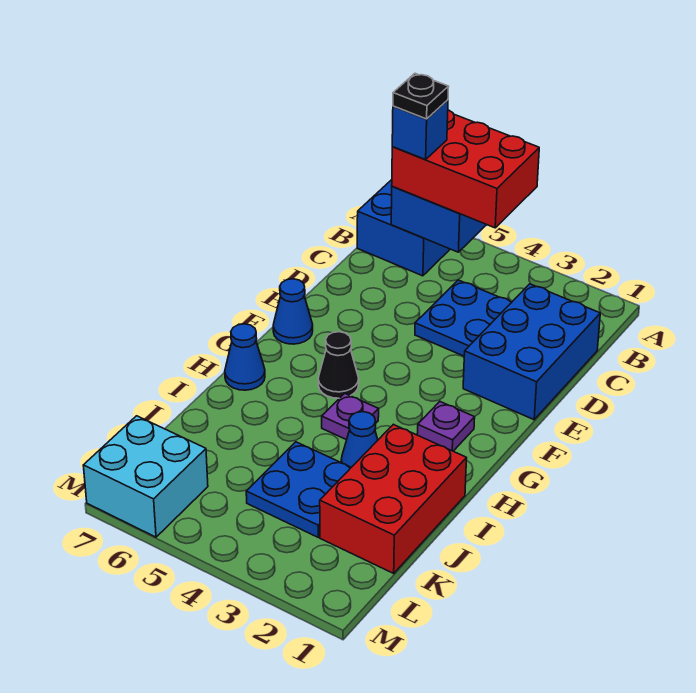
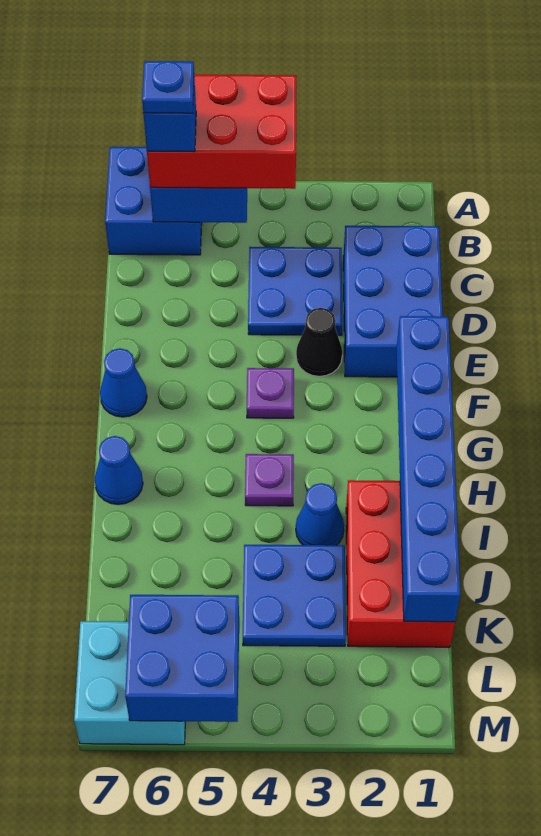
black 1x1 plate [393,73,449,119] -> blue 1x1 plate [142,61,194,113]
none -> blue 1x6 brick [397,316,460,622]
purple 1x1 plate [417,402,475,451] -> purple 1x1 plate moved to [247,368,294,418]
black 1x1 cone [318,332,359,398] -> black 1x1 cone moved to [296,308,342,376]
none -> blue 2x2 brick [125,595,239,722]

